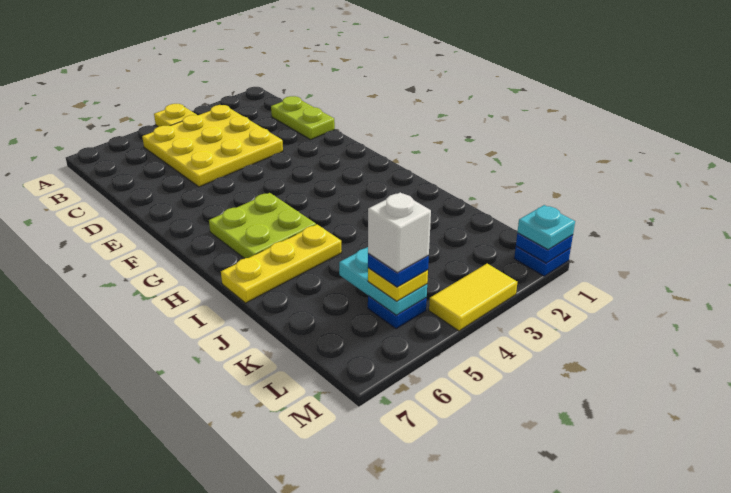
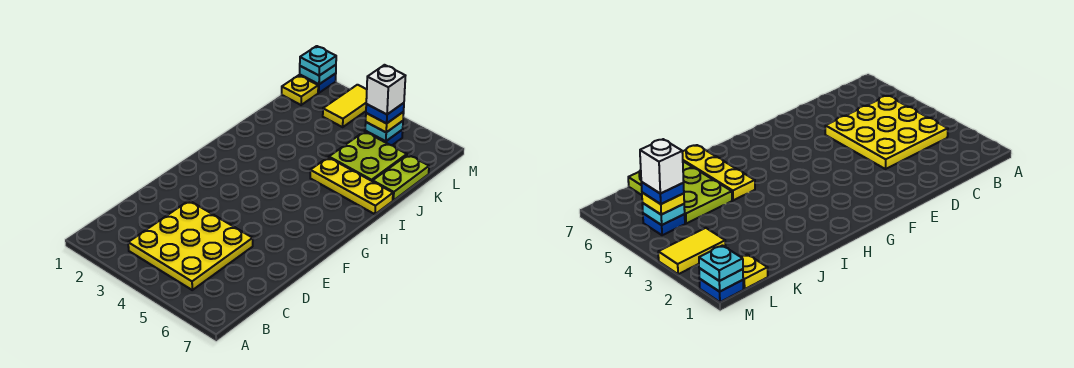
yellow 1x1 plate [154,104,197,127] -> yellow 1x1 plate moved to [282,75,318,105]
lime 1x2 plate [271,96,335,140] -> lime 1x2 plate moved to [373,155,429,201]
lime 2x2 plate [209,193,316,259] -> lime 2x2 plate moved to [329,132,407,181]
cyan 1x2 plate [339,247,427,315] -> cyan 1x1 plate [365,121,403,141]
blue 1x1 plate [516,233,573,263] -> cyan 1x1 plate [300,65,336,84]
yellow 1x2 tile [429,264,517,331] -> yellow 1x2 tile turned to [323,85,367,127]

